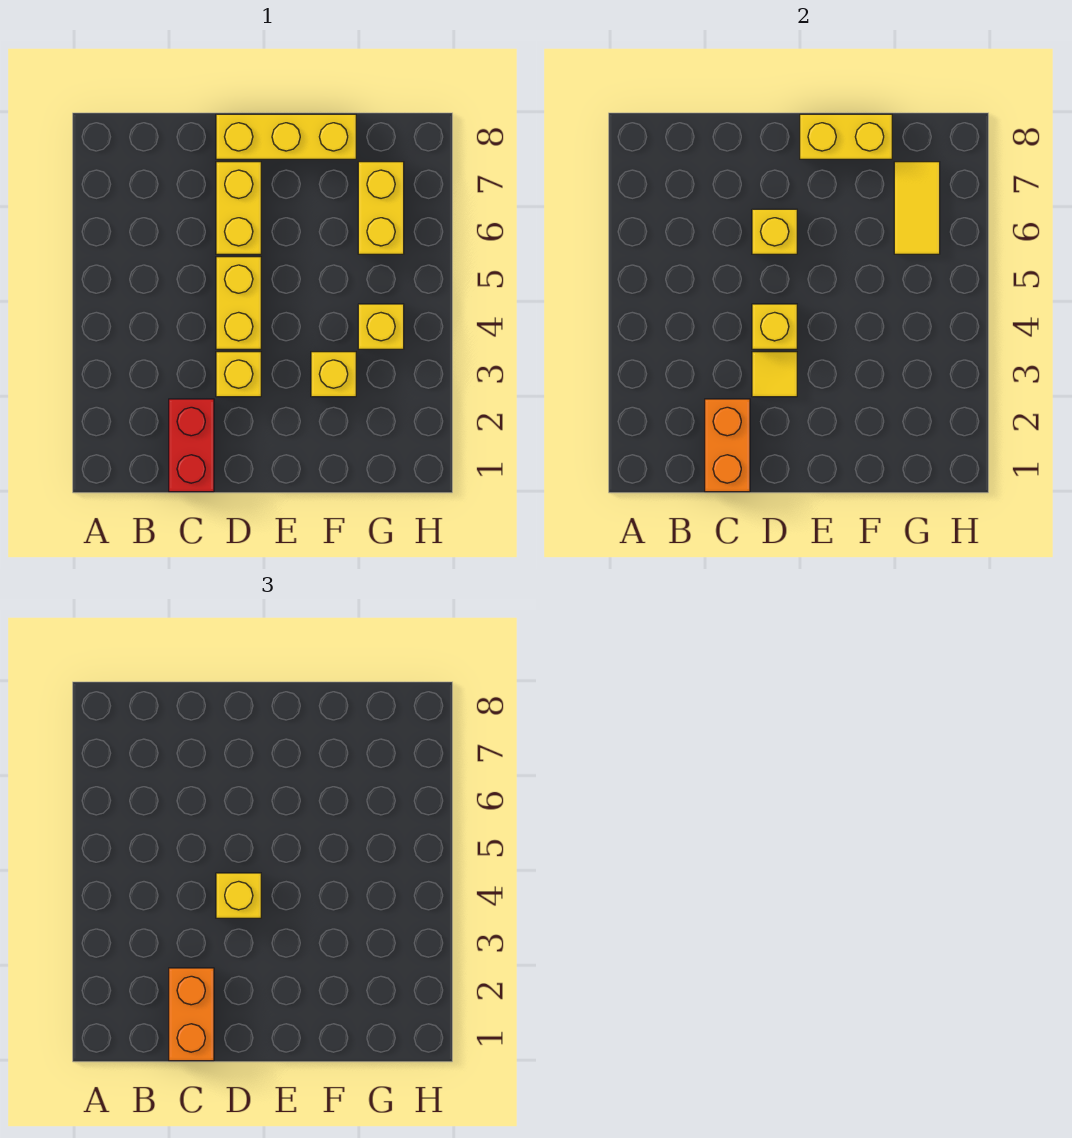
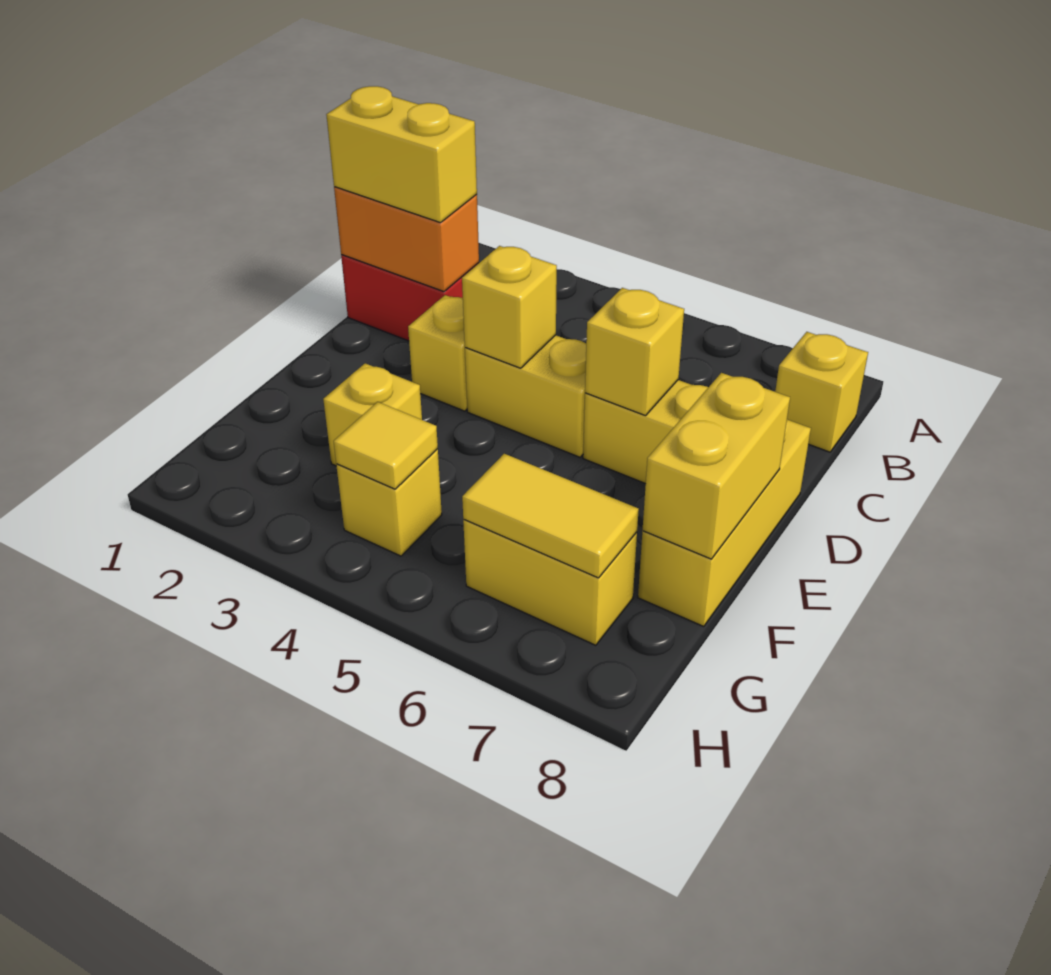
orange 1x2 brick [169,968,214,1061] -> yellow 1x2 brick [326,86,477,223]
yellow 1x1 tile [752,352,797,397] -> yellow 1x1 tile moved to [334,402,438,489]
yellow 1x1 brick [216,873,261,918] -> yellow 1x1 brick moved to [775,332,868,452]

